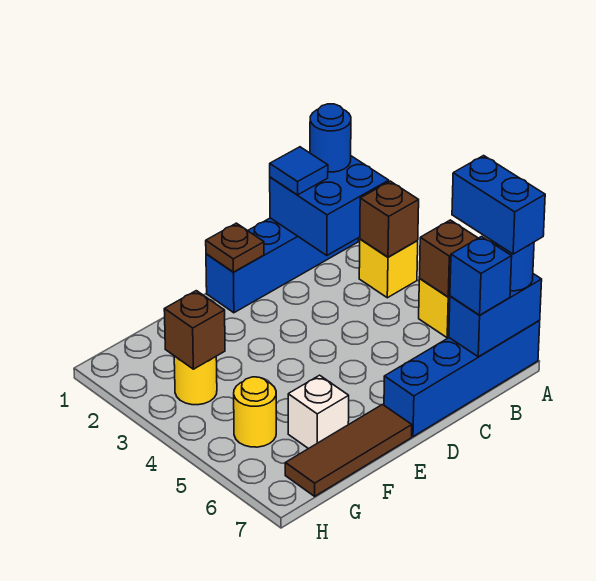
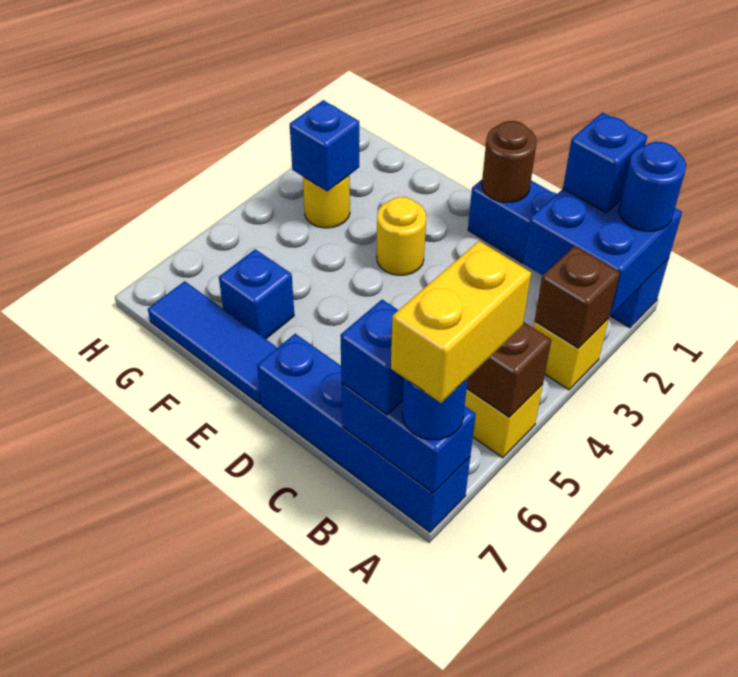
blue 1x2 brick [452,156,545,254] -> yellow 1x2 brick [391,241,531,403]
blue 1x1 tile [270,147,328,195] -> blue 1x1 brick [563,113,647,213]
brown 1x1 plate [206,223,264,272] -> brown 1x1 round brick [482,121,537,203]
brown 1x3 tile [285,405,412,496] -> blue 1x3 tile [148,281,277,404]
white 1x1 brick [288,375,349,449] -> blue 1x1 brick [219,249,294,339]
brown 1x1 brick [164,291,225,369] -> blue 1x1 brick [290,100,359,191]
yellow 1x1 round brick [234,377,276,447] -> yellow 1x1 round brick moved to [377,197,426,275]

